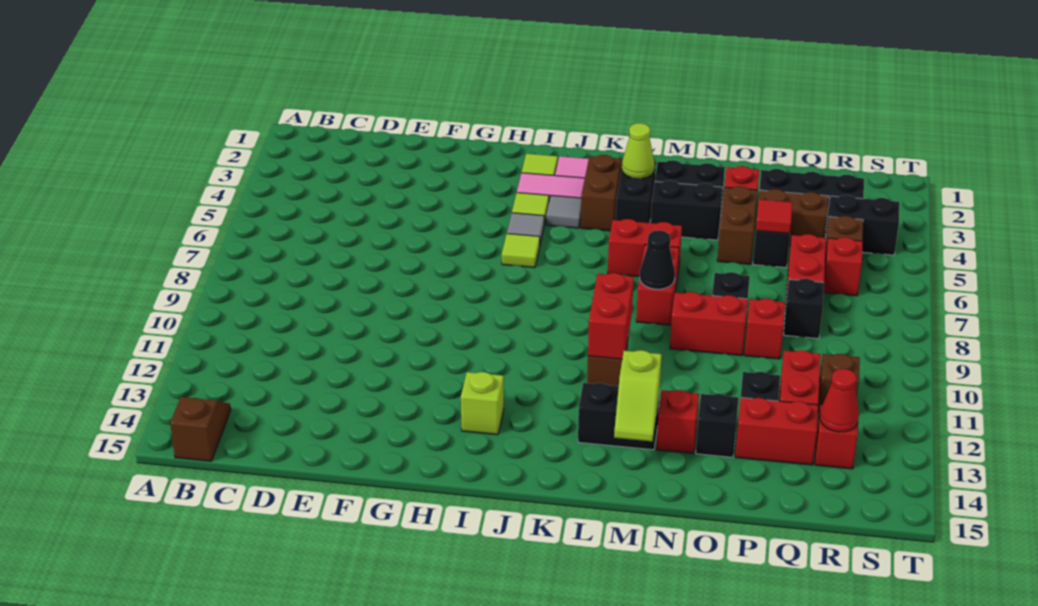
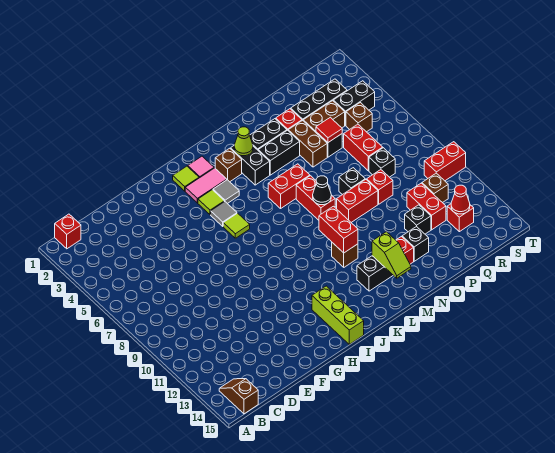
lime 1x1 brick [461,372,504,435] -> lime 1x3 brick [312,286,364,345]
brown 1x2 brick [581,155,622,231] -> brown 1x1 brick [215,148,242,182]
red 1x2 brick [735,398,818,465] -> red 1x2 brick moved to [424,142,466,181]
red 1x1 brick [824,237,863,296] -> red 1x1 brick moved to [55,214,81,249]

